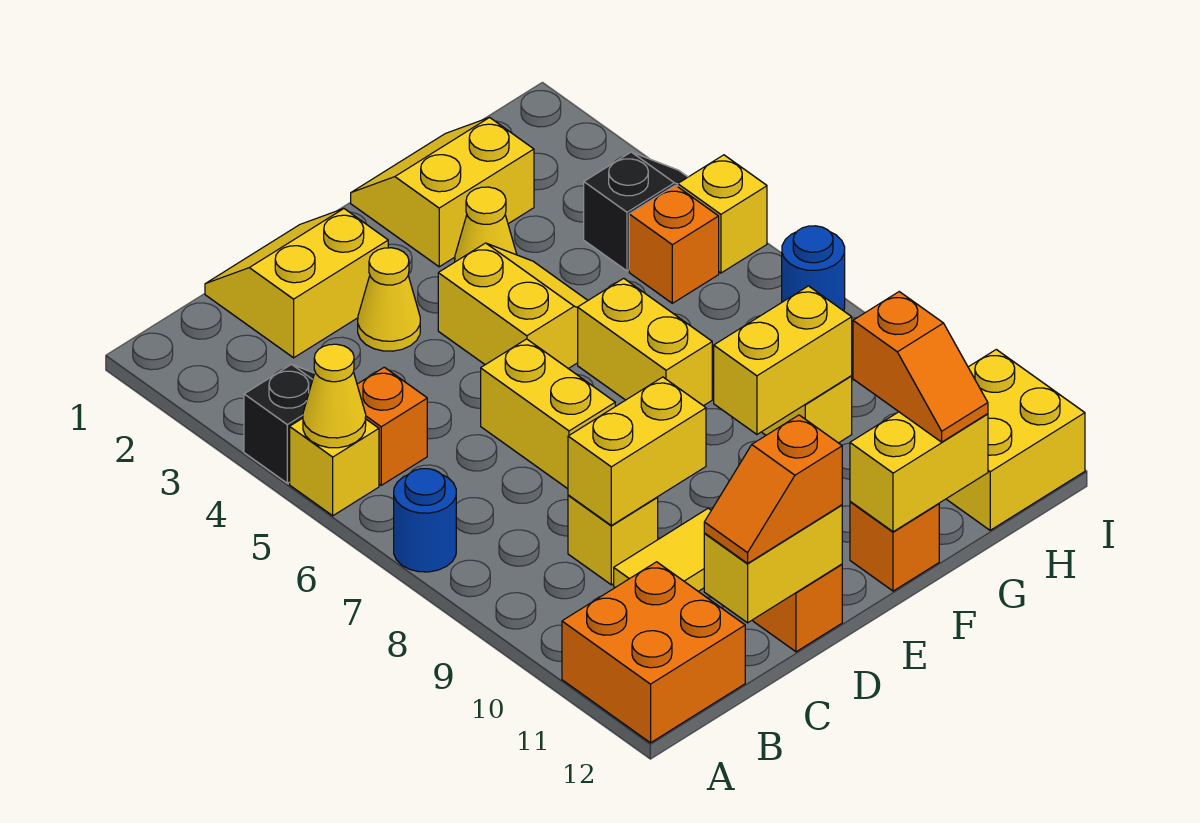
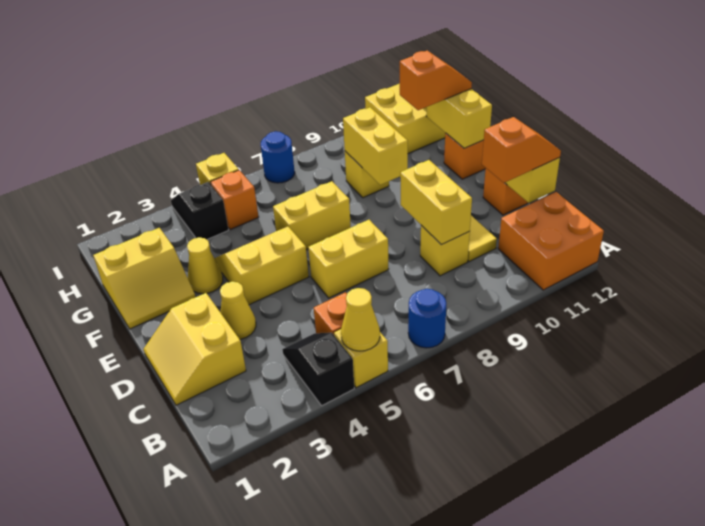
orange 1x2 slope [704,415,842,563] -> orange 1x2 slope turned to [482,117,561,183]
yellow 2x2 slope [351,118,534,267] -> yellow 2x2 slope turned to [93,228,195,329]

